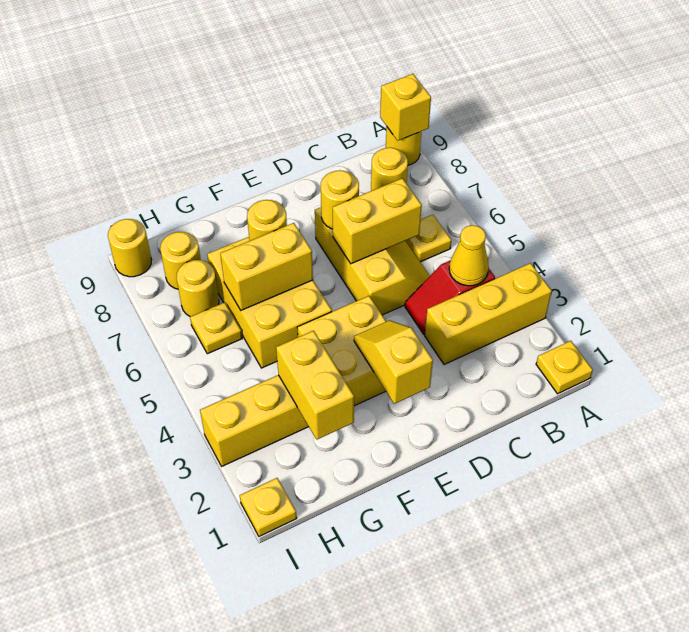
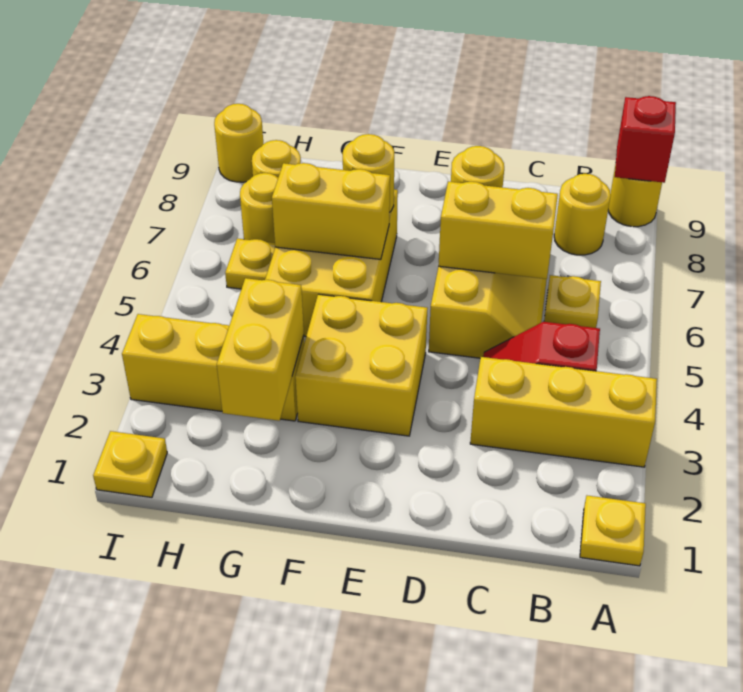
yellow 1x1 brick [380,74,431,141] -> red 1x1 brick [615,96,676,183]
yellow 1x1 cone [449,225,489,286] -> none
yellow 1x2 slope [354,320,433,404] -> none

